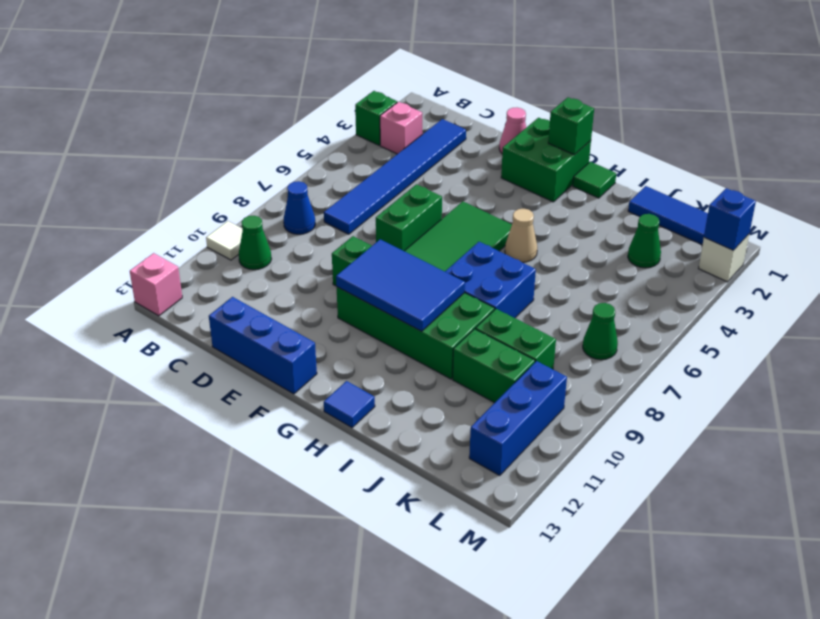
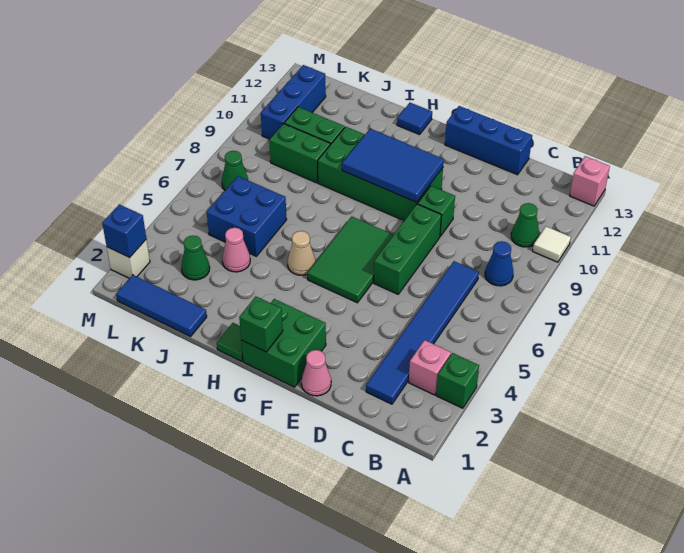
green 1x2 brick [376,184,442,251] -> green 1x3 brick [374,204,441,294]
blue 2x2 brick [445,242,536,318] -> blue 2x2 brick moved to [207,176,287,256]
none -> pink 1x1 cone [222,228,250,272]

